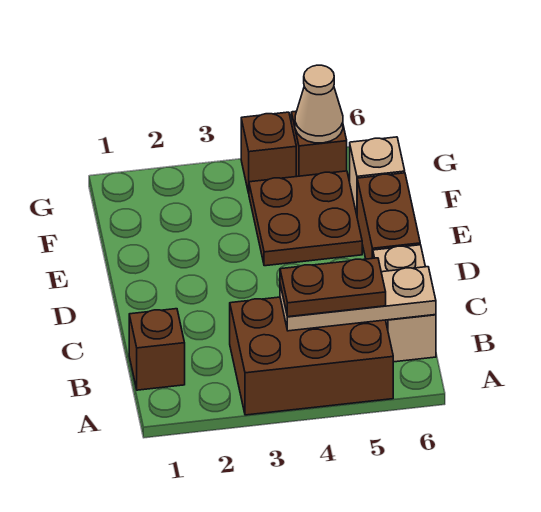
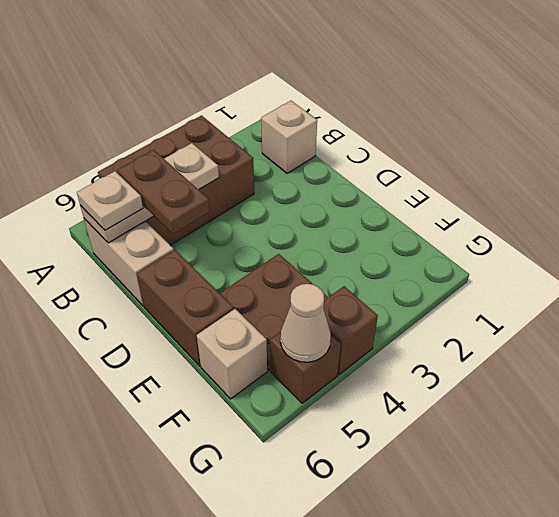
brown 1x1 brick [129,309,185,390] -> tan 1x1 brick [261,101,317,173]
brown 1x2 plate [280,258,386,317] -> brown 1x2 plate turned to [117,150,210,234]
none -> tan 1x1 plate [77,171,143,230]

